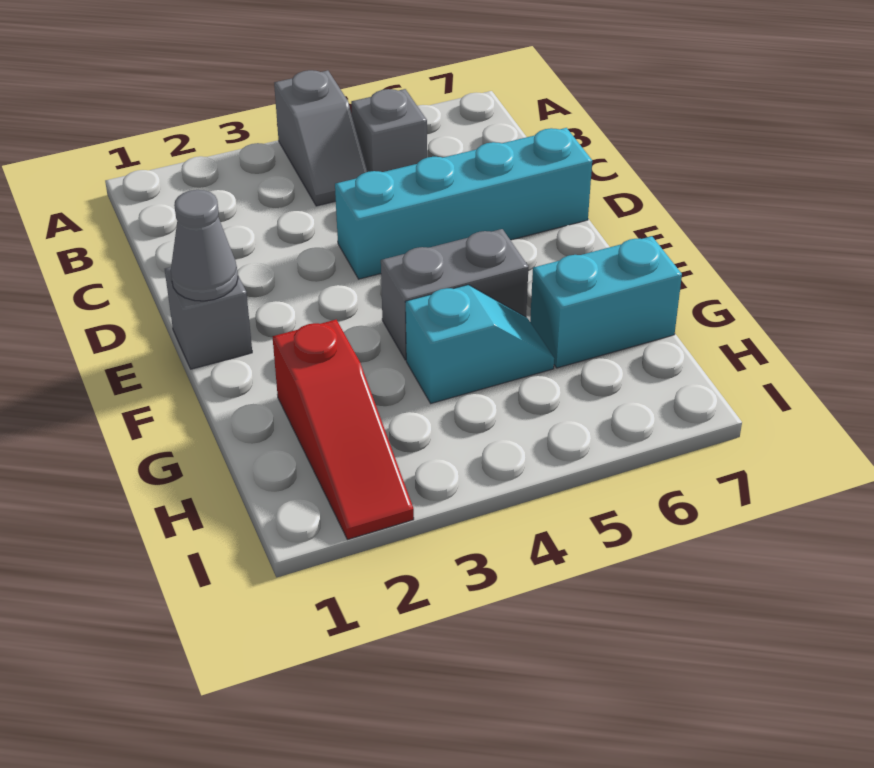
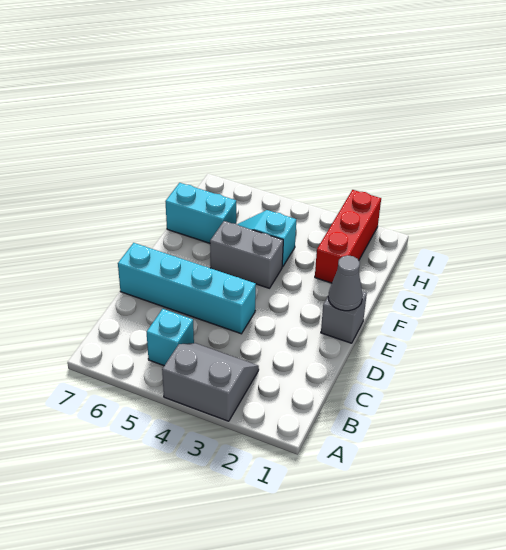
grey 1x2 slope [274,70,368,206] -> grey 2x2 slope [162,343,259,421]
grey 1x1 brick [351,89,427,172] -> cyan 1x1 brick [147,309,194,366]
red 1x3 slope [273,320,414,540] -> red 1x3 brick [315,190,381,283]

